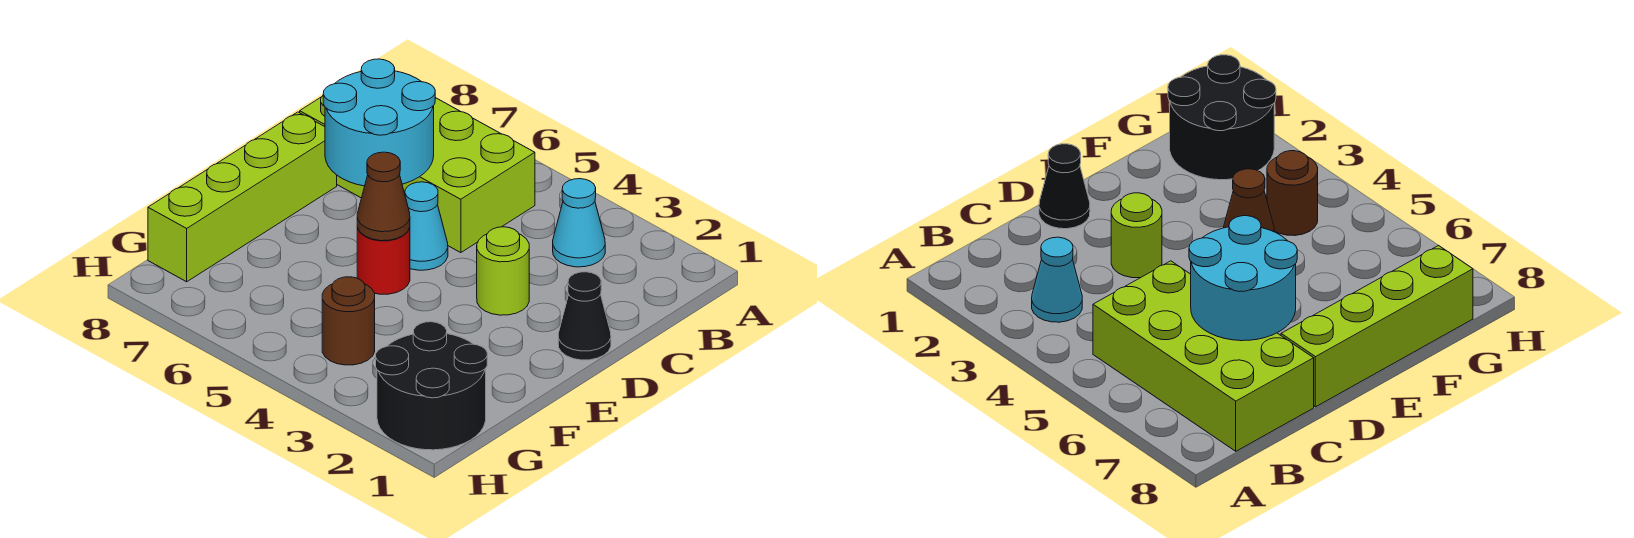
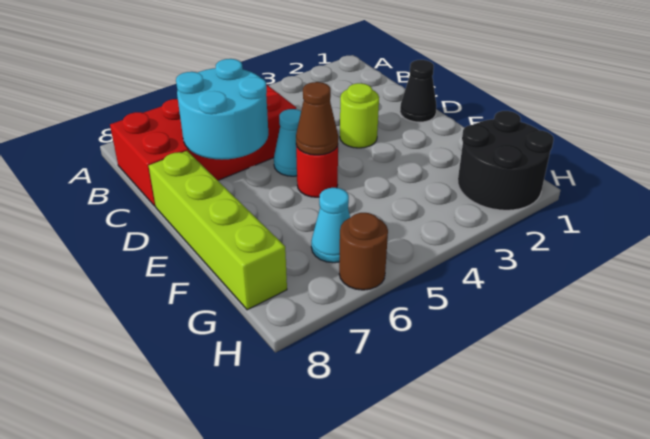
cyan 1x1 cone [553,179,605,267] -> cyan 1x1 cone moved to [311,188,350,263]
lime 2x4 brick [300,96,535,253] -> red 2x4 brick [110,84,296,206]
brown 1x1 round brick [322,277,375,365] -> brown 1x1 round brick moved to [339,213,388,290]

